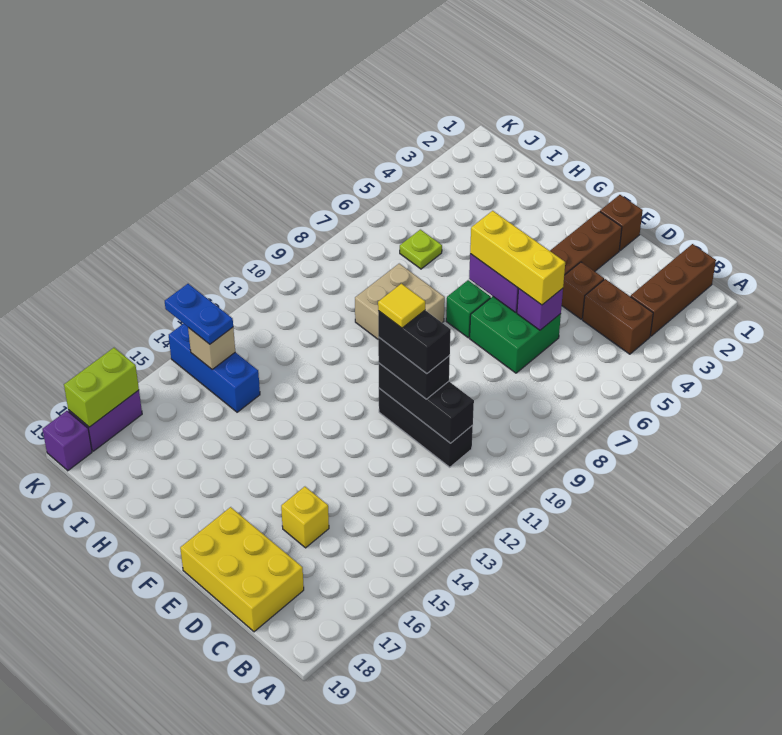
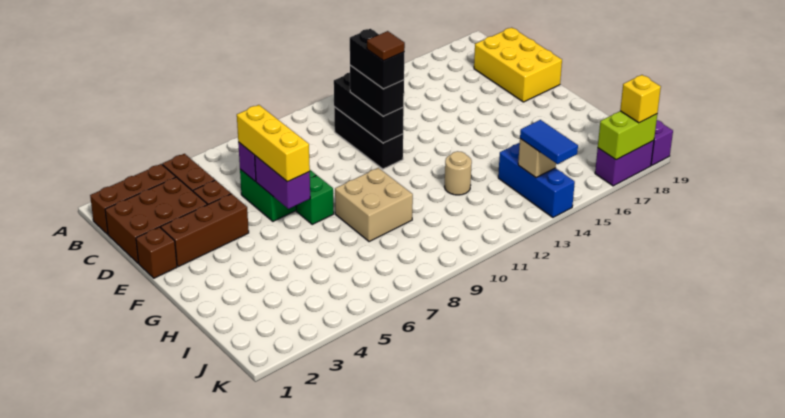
none -> brown 2x3 brick [105,177,207,263]
yellow 1x1 brick [281,487,329,548] -> yellow 1x1 brick moved to [620,75,661,123]
yellow 1x1 tile [378,284,425,328] -> brown 1x1 tile [367,31,405,61]
none -> tan 1x1 round brick [444,151,472,195]
lime 1x1 plate [400,230,442,269] -> none
blue 1x2 plate [165,284,233,344] -> blue 1x2 tile [520,120,578,164]

